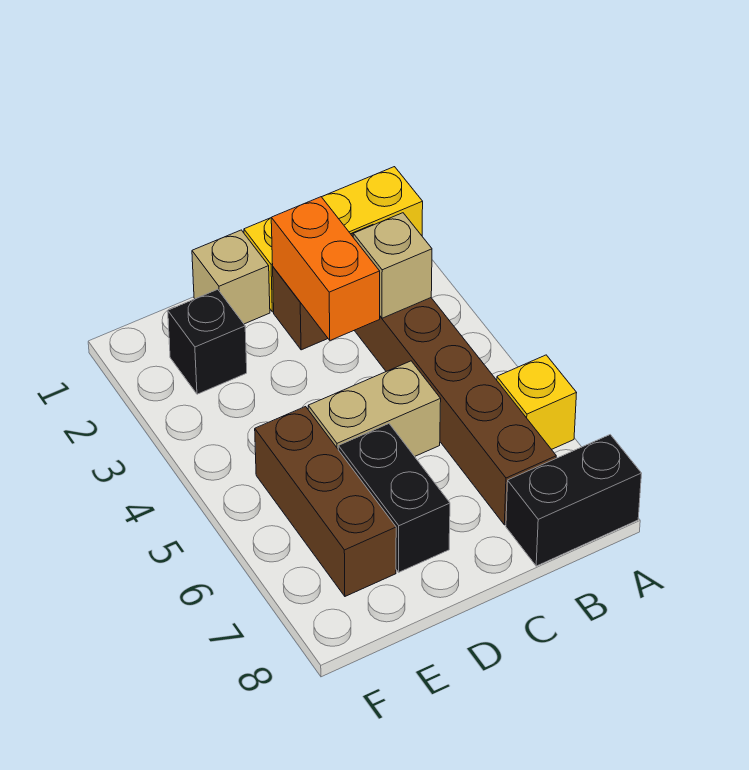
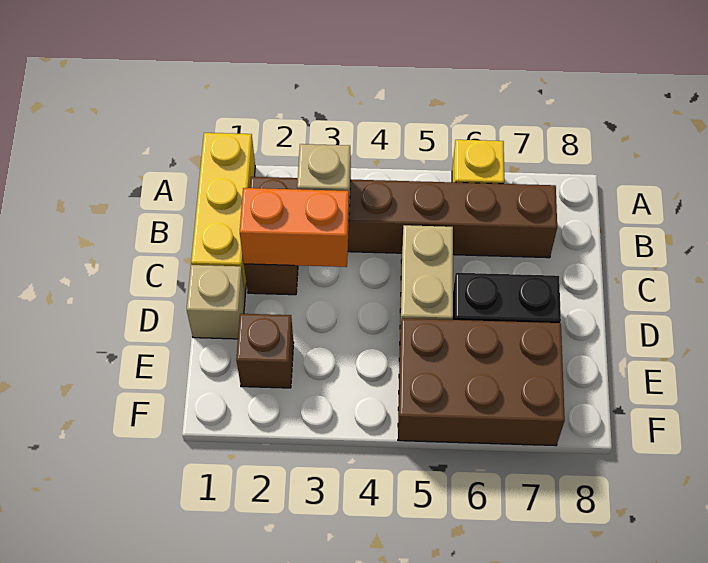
black 1x2 brick [506,435,642,566] -> none
black 1x1 brick [168,289,247,394] -> brown 1x1 brick [236,314,294,388]
brown 1x3 brick [255,407,396,596] -> brown 2x3 brick [398,318,565,446]

